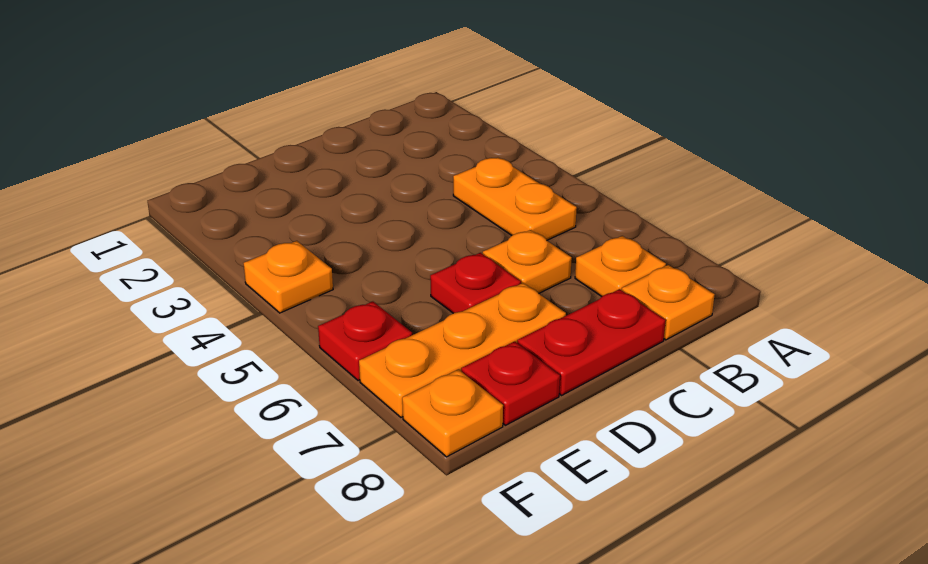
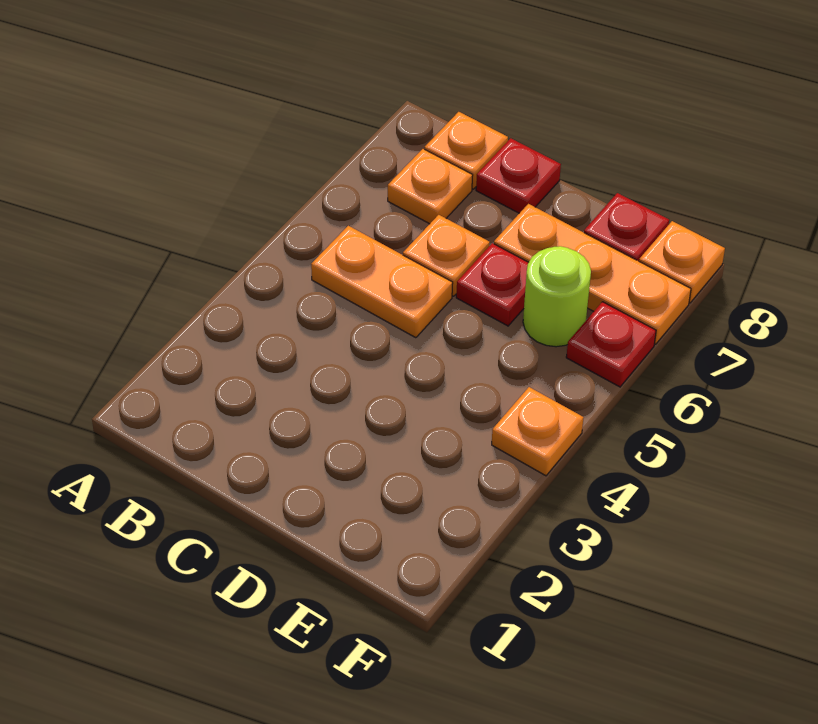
orange 1x2 plate [453,158,577,240] -> orange 1x2 plate turned to [311,226,453,338]
red 1x2 plate [517,289,666,395] -> red 1x1 plate [476,138,561,213]
none -> lime 1x1 round brick [523,246,591,347]

